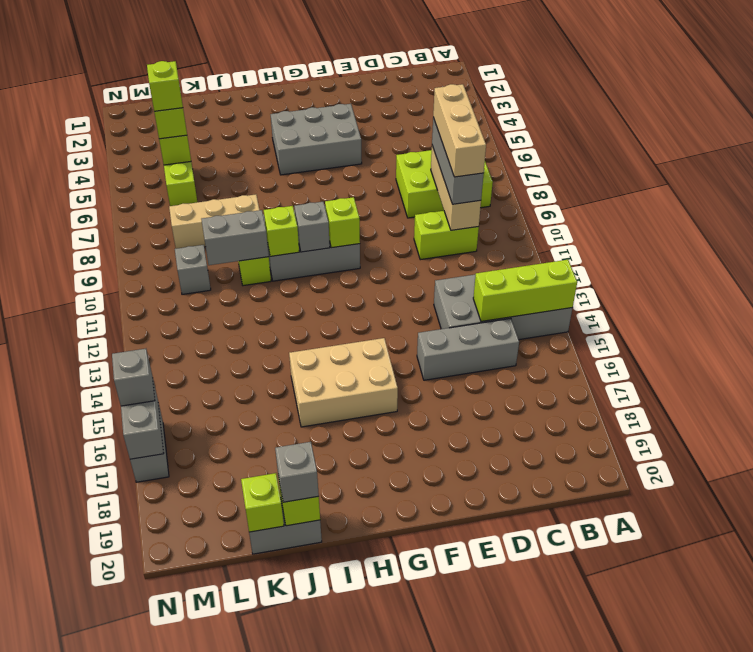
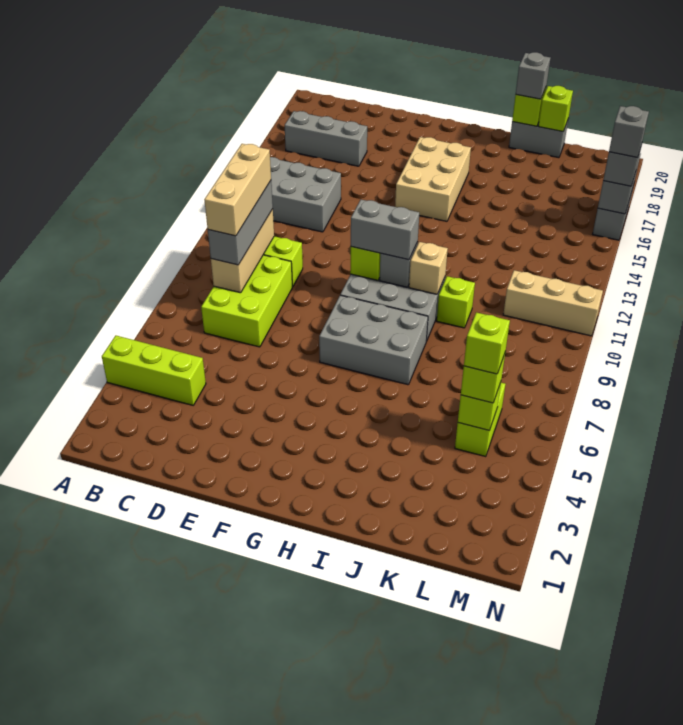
lime 1x3 brick [473,260,577,322] -> lime 1x3 brick moved to [102,336,206,405]
lime 2x3 brick [396,150,493,218] -> lime 2x3 brick turned to [201,255,292,347]
grey 1x3 brick [417,318,519,380] -> grey 1x3 brick moved to [285,111,367,166]
grey 2x3 brick [271,104,362,175] -> grey 2x3 brick moved to [319,295,428,385]
tan 2x3 brick [289,338,398,427] -> tan 2x3 brick turned to [395,137,471,221]
lime 1x1 brick [264,206,299,257] -> tan 1x1 brick [409,242,448,294]
tan 1x3 brick [169,194,259,249] -> tan 1x3 brick moved to [503,270,603,336]
grey 1x2 brick [201,210,269,265] -> grey 1x2 brick moved to [351,200,419,260]
grey 1x1 brick [175,245,211,294] -> grey 1x1 brick moved to [609,106,649,158]

